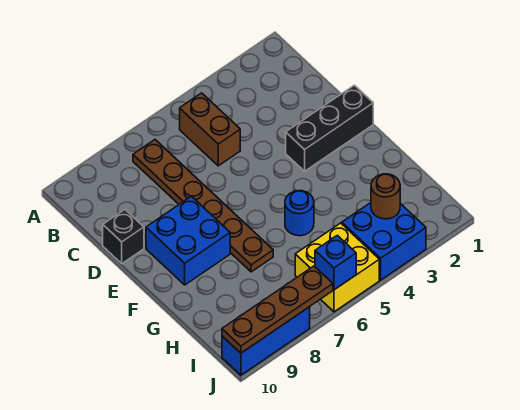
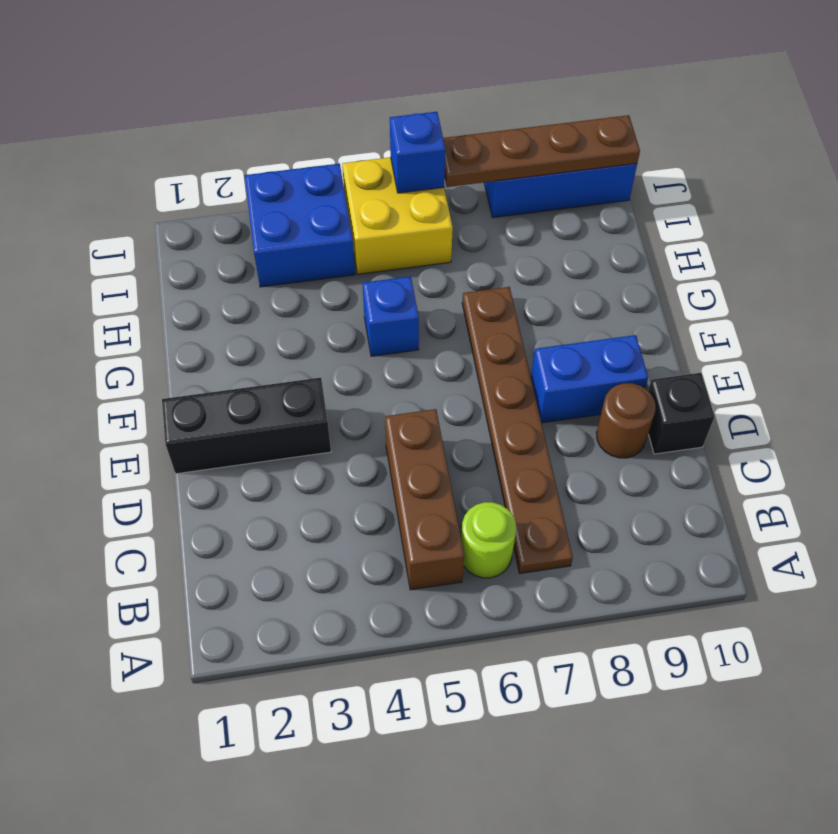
brown 1x2 brick [180,93,240,166] -> brown 1x3 brick [385,409,464,590]
none -> lime 1x1 round brick [461,502,516,578]
blue 2x2 brick [146,196,230,285] -> blue 1x2 brick [531,335,648,423]
blue 1x1 round brick [285,191,314,236] -> blue 1x1 brick [362,276,419,356]
brown 1x1 round brick [371,174,400,219] -> brown 1x1 round brick moved to [597,383,656,458]

